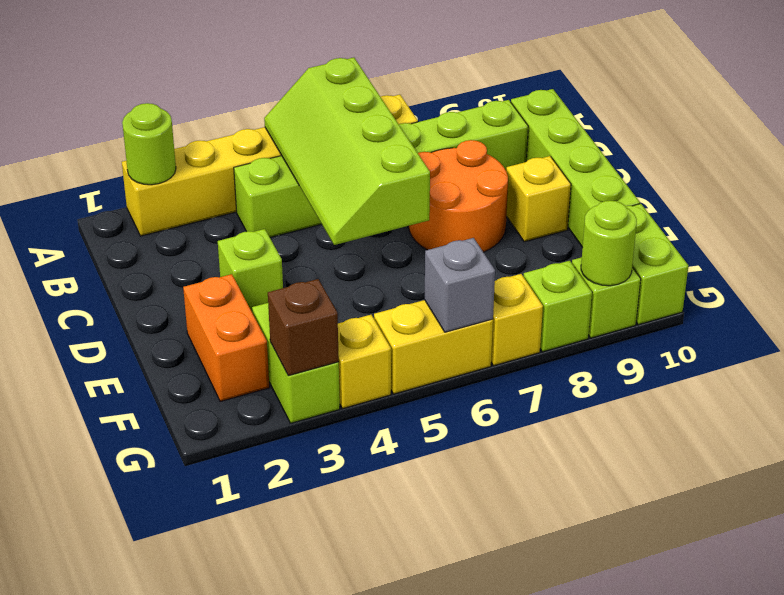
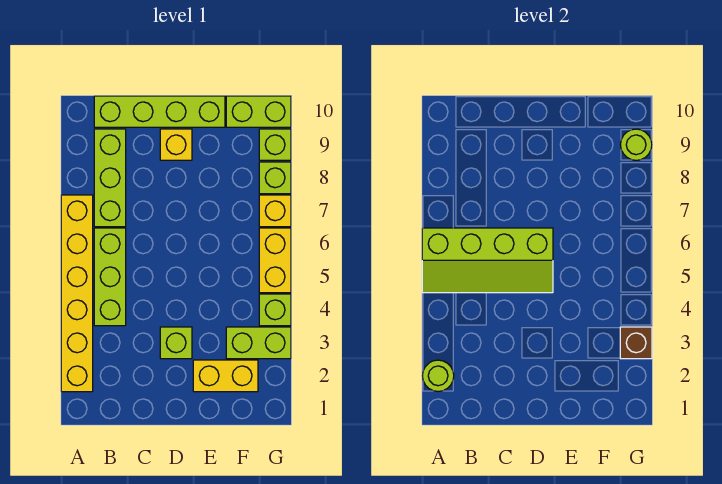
orange 2x2 round brick [408,140,508,252] -> none
orange 1x2 brick [183,274,269,402] -> yellow 1x2 brick [193,360,258,392]
yellow 1x1 brick [338,315,391,409] -> lime 1x1 brick [259,294,291,326]
grey 1x1 brick [425,238,495,332] -> none

